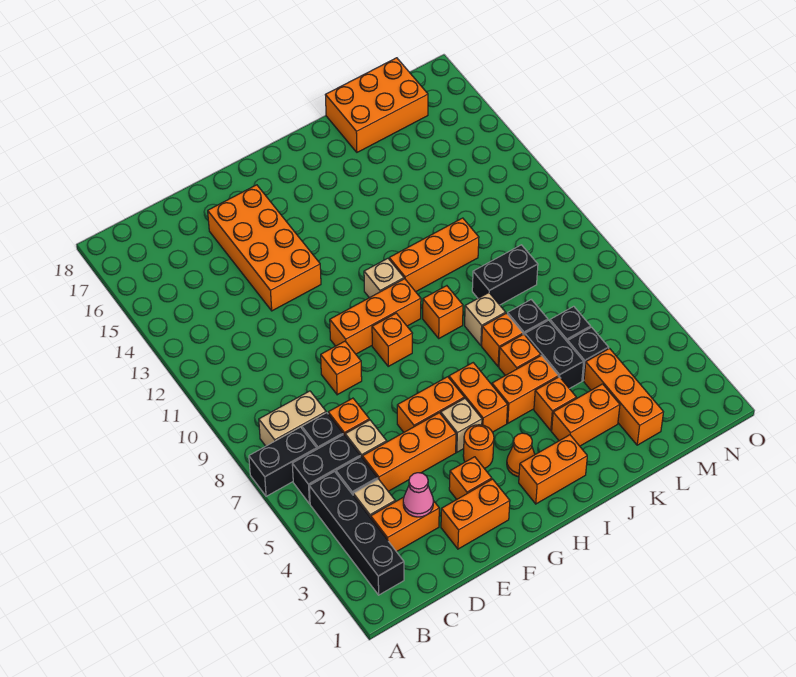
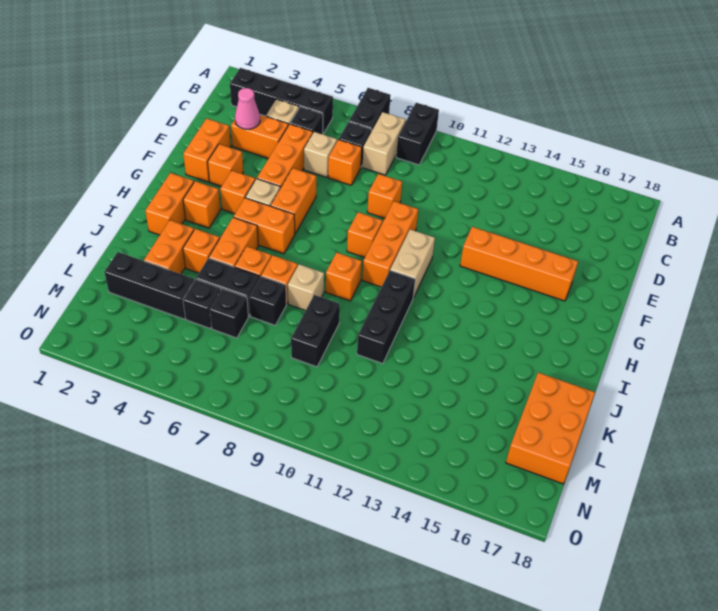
black 1x2 brick [292,435,360,504] -> black 1x2 brick moved to [396,103,439,165]
orange 1x2 brick [371,497,439,552] -> orange 1x2 brick turned to [231,115,288,158]
orange 2x4 brick [208,185,321,311] -> orange 1x4 brick [460,227,578,301]
orange 1x1 round brick [463,425,494,468] -> orange 1x1 brick [220,171,255,214]
orange 1x1 cone [507,433,535,477] -> orange 1x1 brick [183,181,220,228]
tan 1x1 brick [364,258,404,298] -> tan 1x2 brick [390,229,435,298]
orange 1x3 brick [389,218,479,292] -> black 1x3 brick [357,271,415,364]
orange 1x3 brick [584,348,663,445] -> black 1x3 brick [104,252,194,319]

